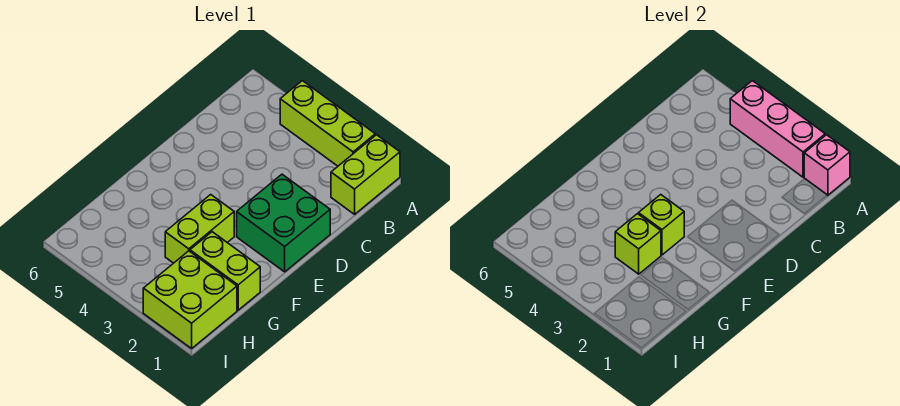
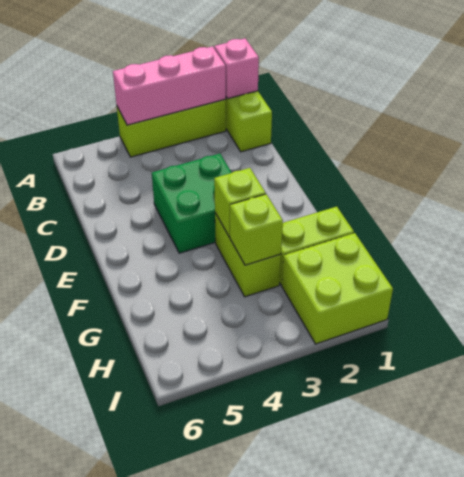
green 2x2 brick [237,174,330,272] -> green 2x2 brick moved to [152,154,232,253]

